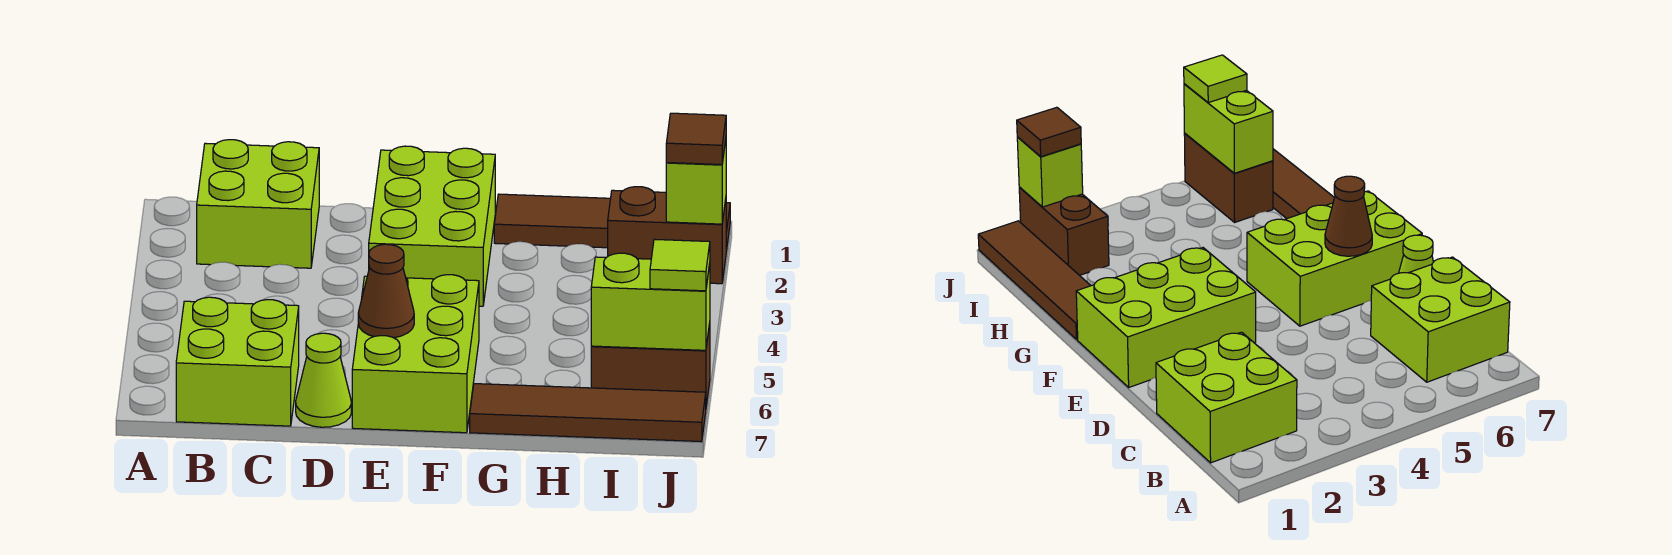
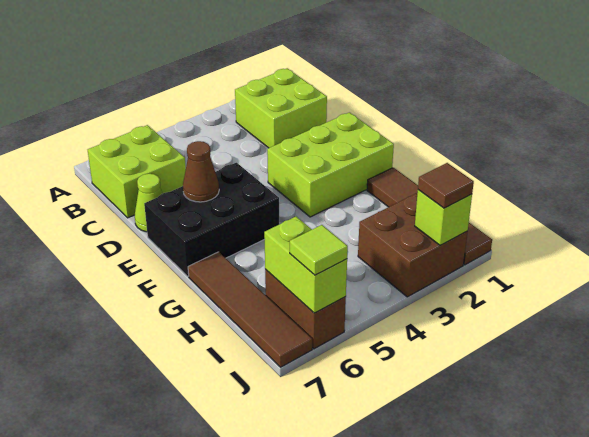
lime 2x3 brick [352,275,479,433] -> black 2x3 brick [144,163,279,276]
brown 1x2 brick [608,187,726,284] -> brown 2x2 brick [358,193,468,297]

